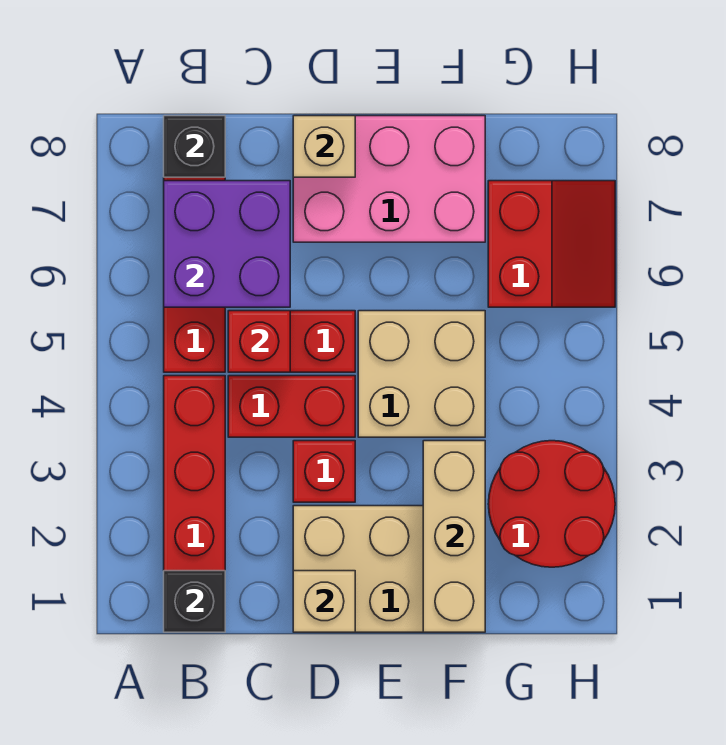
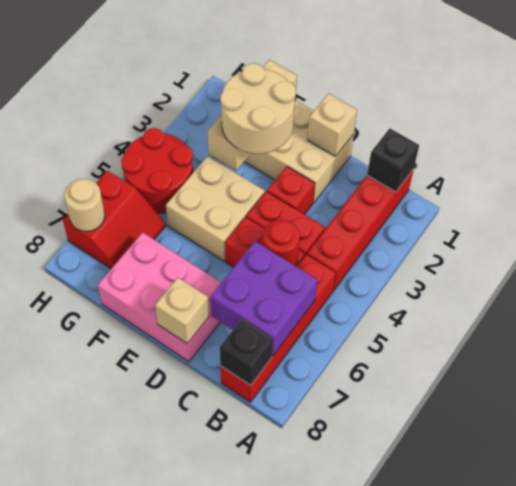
red 1x1 brick [228,311,290,372] -> red 1x1 round brick [263,220,300,265]
none -> tan 2x2 round brick [220,63,296,154]
red 2x2 round brick [488,441,615,567] -> red 2x2 round brick moved to [121,128,193,213]
red 2x2 slope [488,181,615,307] -> red 2x2 slope turned to [63,170,166,269]
none -> tan 1x1 round brick [64,179,105,231]

